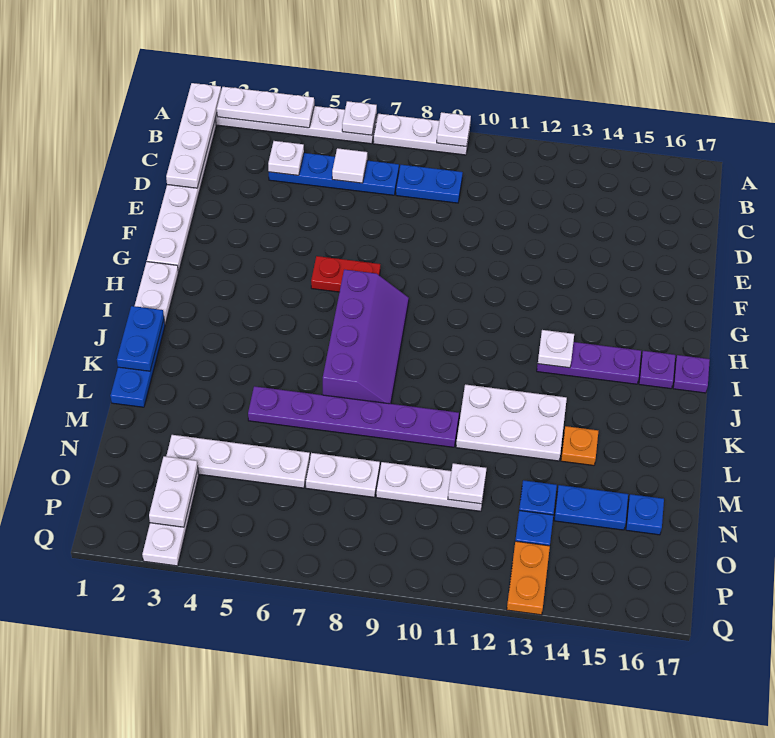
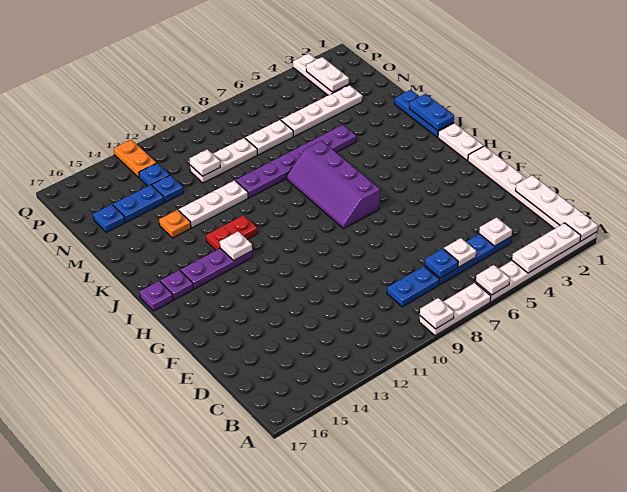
white 1x1 tile [332,148,367,183] -> white 1x1 plate [444,238,476,267]
none -> blue 1x1 plate [425,249,458,278]
red 1x2 plate [311,256,380,292] -> red 1x2 plate moved to [206,215,257,250]
white 2x3 plate [456,384,567,461] -> white 1x3 plate [179,180,248,228]

